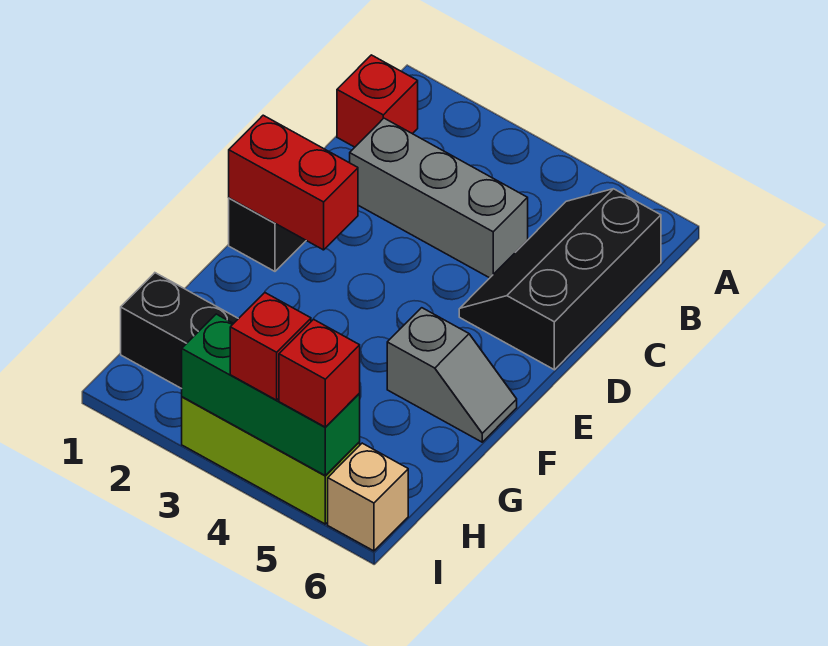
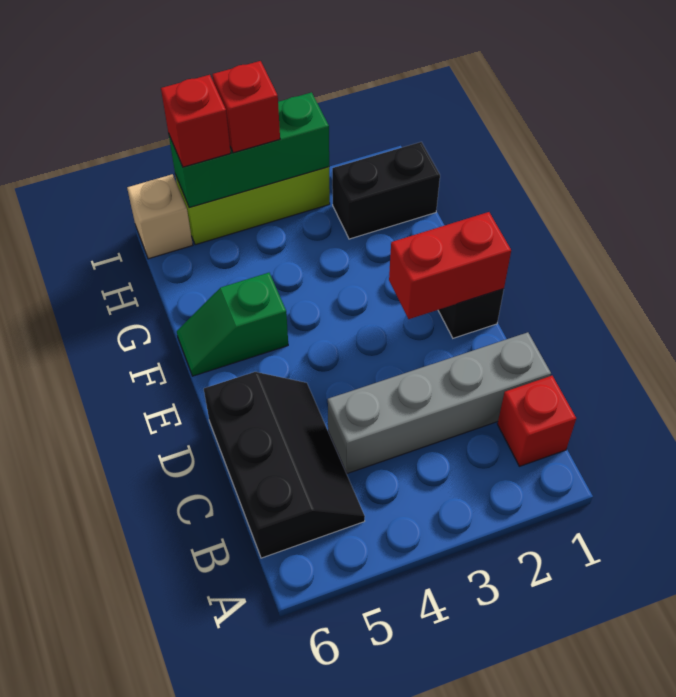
grey 1x3 brick [350,118,528,278] -> grey 1x4 brick [328,332,551,474]
grey 1x2 slope [387,308,517,442] -> green 1x2 slope [177,273,288,376]

